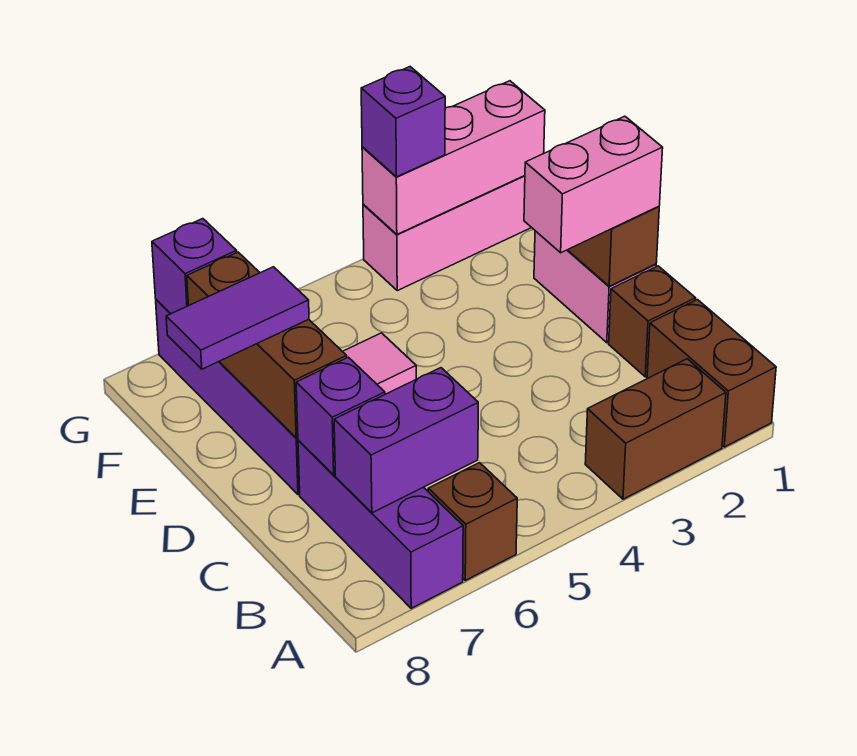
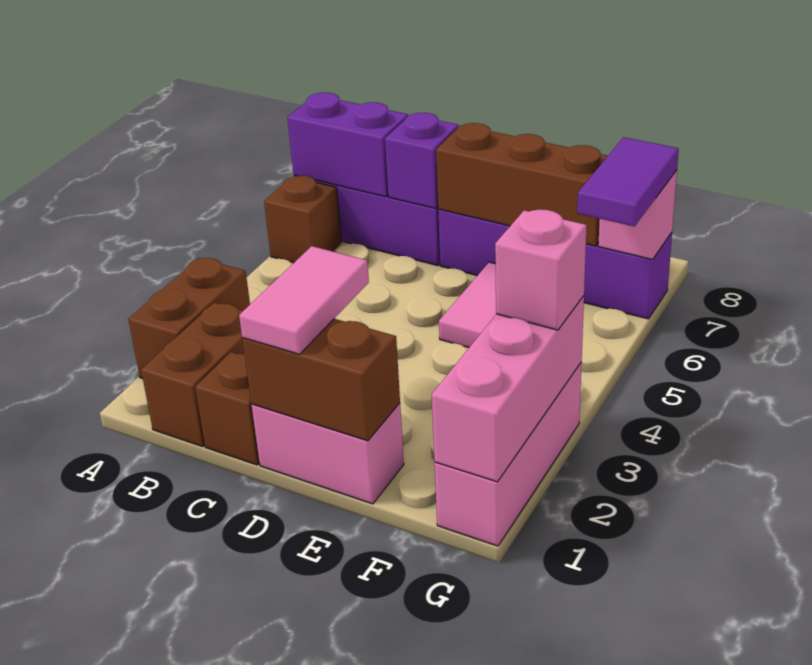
brown 1x2 brick [647,300,776,447] -> brown 1x2 brick turned to [141,303,244,446]
purple 1x2 brick [334,368,478,513] -> purple 1x2 brick turned to [287,92,408,197]
pink 1x2 brick [524,116,663,253] -> pink 1x2 tile [239,246,369,354]
purple 1x2 tile [166,267,309,369] -> purple 1x2 tile moved to [577,137,679,226]
purple 1x1 brick [361,67,445,177] -> pink 1x1 brick [495,209,587,330]
purple 1x1 brick [152,219,237,314] -> pink 1x1 brick [598,170,677,259]

